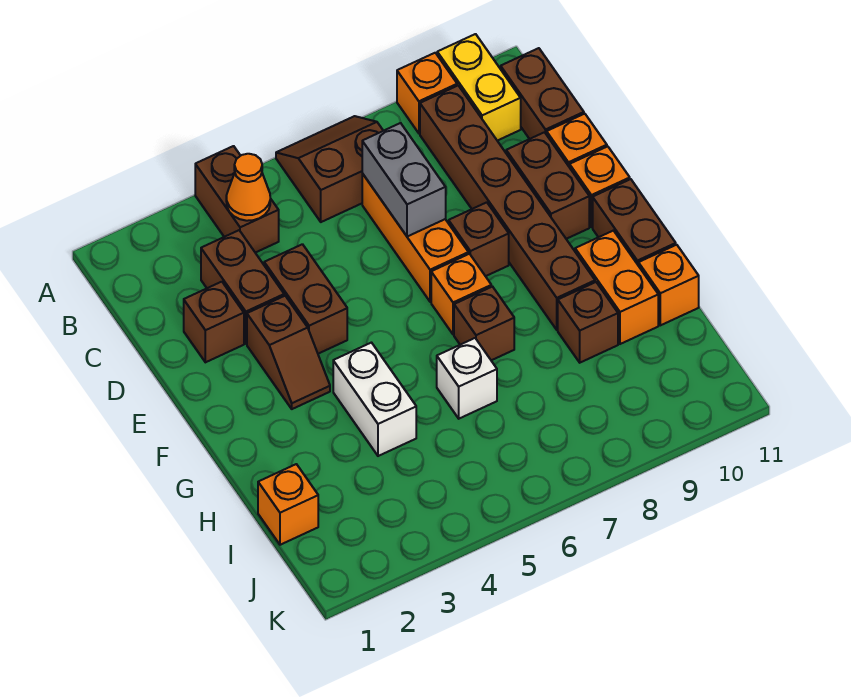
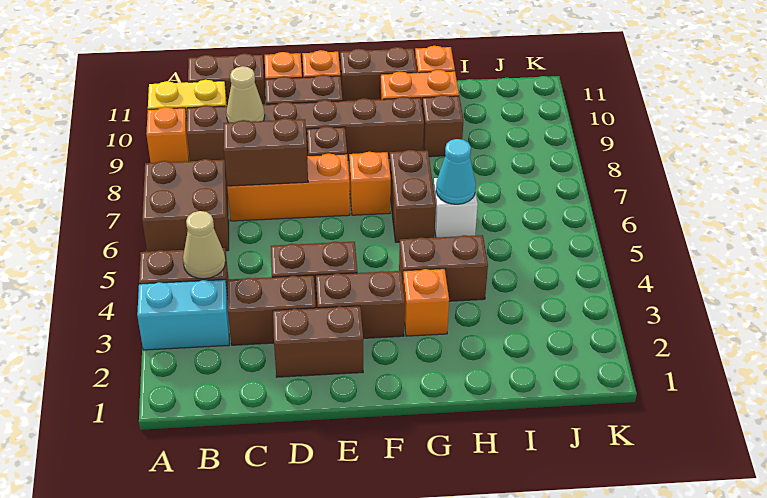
none -> cyan 1x2 brick [137,280,229,350]
brown 2x2 slope [276,116,383,222] -> brown 2x2 brick [142,159,229,252]
orange 1x1 cone [226,154,270,221] -> tan 1x1 cone [183,211,225,279]
grey 1x2 brick [362,123,446,237] -> brown 1x2 brick [224,118,308,186]
none -> tan 1x1 cone [226,66,265,123]
brown 1x1 brick [184,282,244,362] -> brown 1x2 brick [273,306,363,377]
brown 1x2 slope [247,296,330,409] -> brown 1x2 brick [316,271,405,338]
white 1x2 brick [333,343,416,456] -> brown 1x2 brick [399,235,488,301]
brown 1x1 brick [454,287,514,360] -> brown 1x2 brick [389,150,436,242]
none -> cyan 1x1 cone [436,139,476,204]
orange 1x1 brick [258,464,318,545] -> orange 1x1 brick moved to [403,269,449,336]

